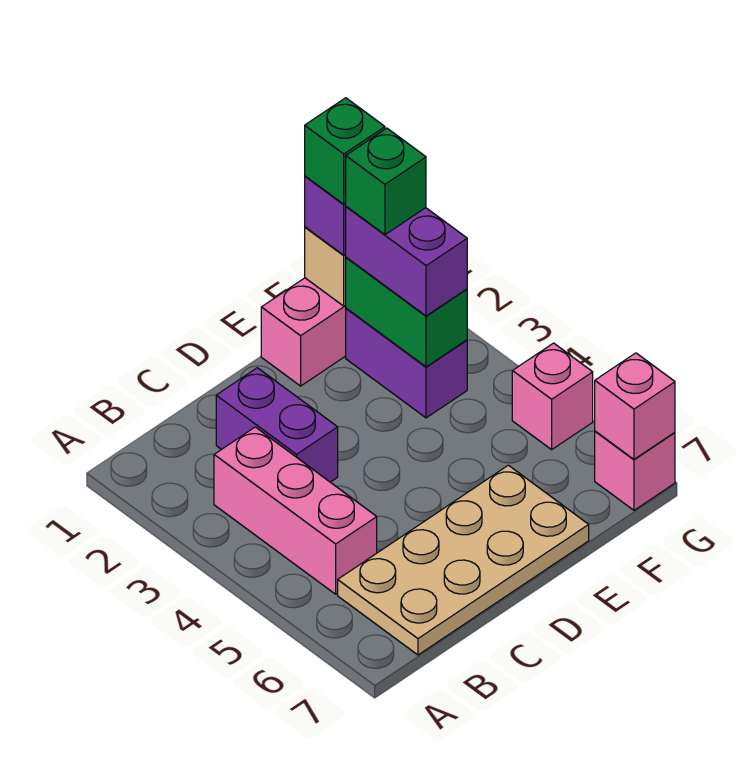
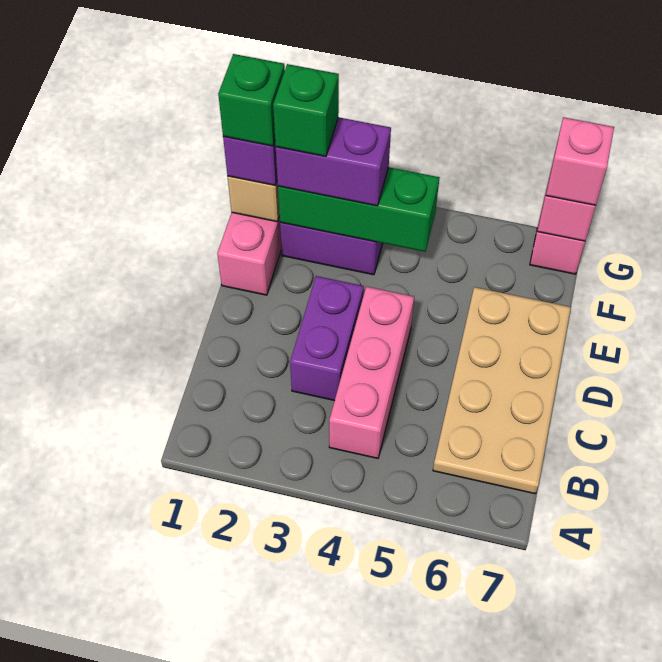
pink 1x3 brick [214,427,377,594] -> pink 1x3 brick turned to [329,286,414,458]
purple 1x2 brick [216,368,338,482] -> purple 1x2 brick turned to [290,276,364,401]
green 1x2 brick [345,257,467,367] -> green 1x3 brick [278,167,440,252]
pink 1x1 brick [512,343,593,450] -> pink 1x1 brick moved to [546,117,614,205]

